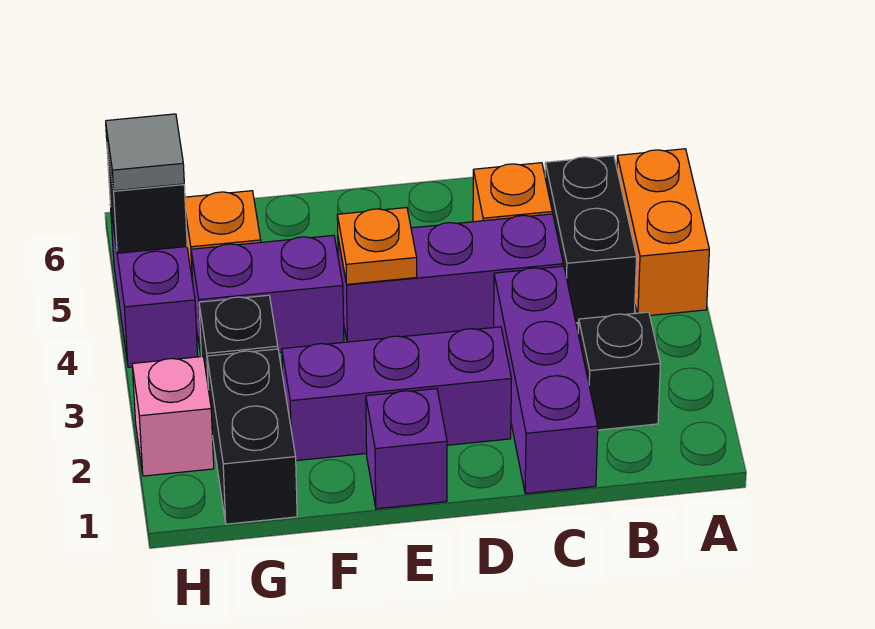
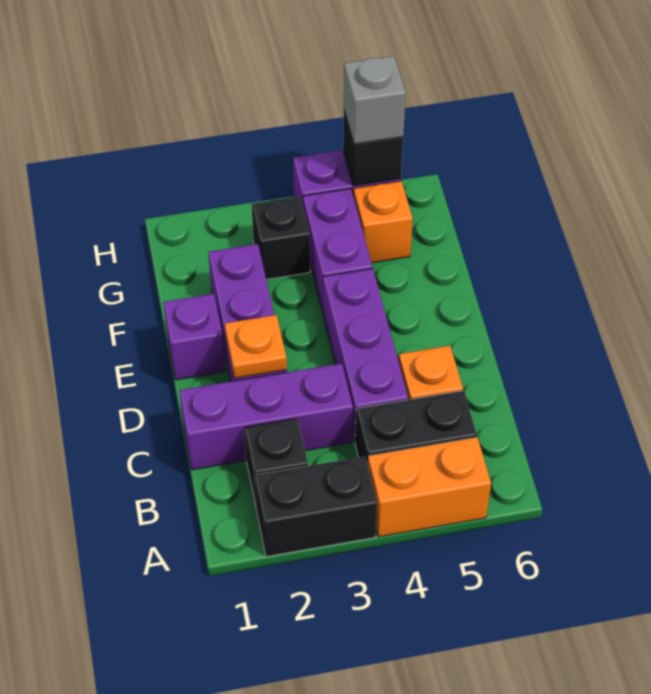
orange 1x1 plate [337,208,417,284] -> orange 1x1 plate moved to [225,315,287,378]
black 1x2 brick [207,349,297,524] -> black 1x2 brick moved to [254,456,377,557]
pink 1x1 brick [132,356,214,476] -> none
grey 1x1 tile [106,114,184,191] -> grey 1x1 brick [344,56,406,144]

